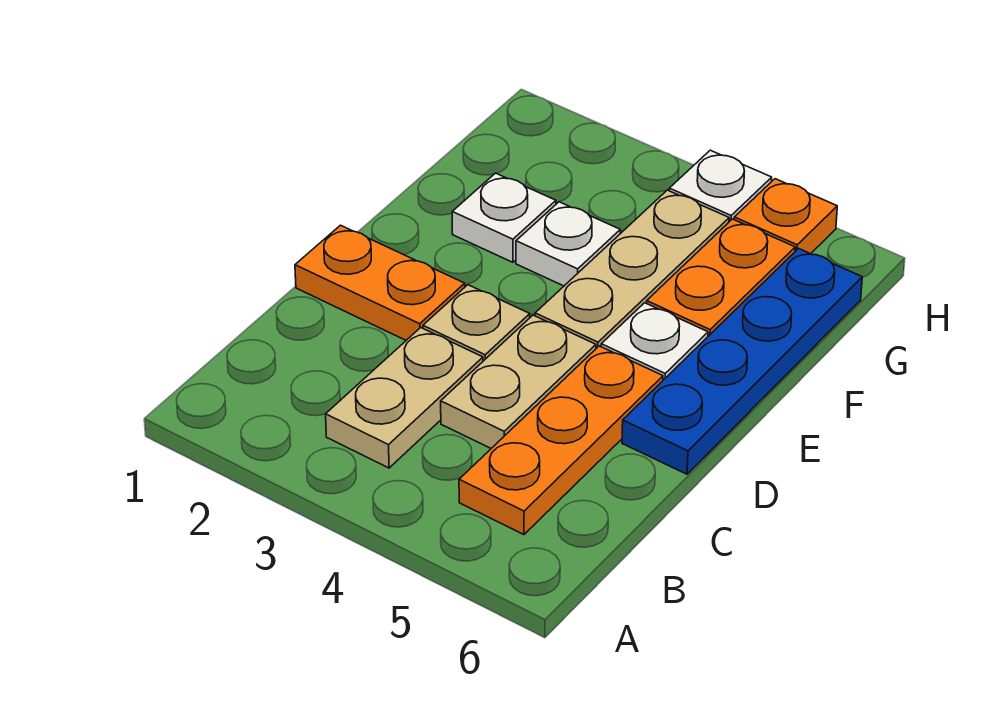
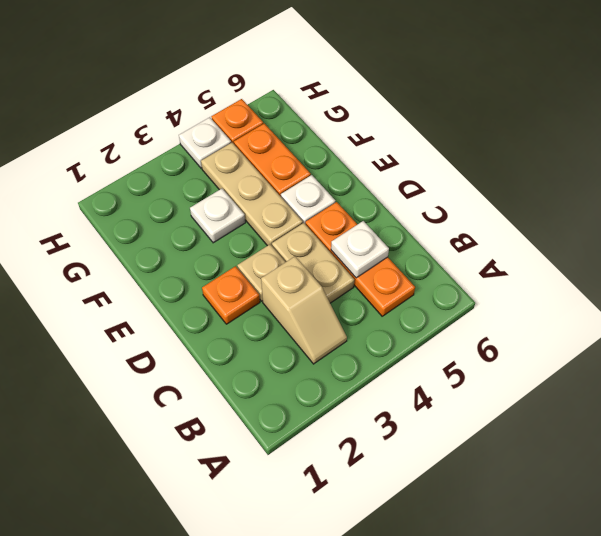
tan 1x2 plate [326,328,483,468] -> tan 1x2 slope [261,256,347,364]
orange 1x2 plate [295,225,465,340] -> orange 1x1 plate [202,266,260,324]
blue 1x4 plate [622,249,862,474] -> none
white 1x1 plate [452,173,556,262] -> white 1x1 plate moved to [331,221,389,278]

